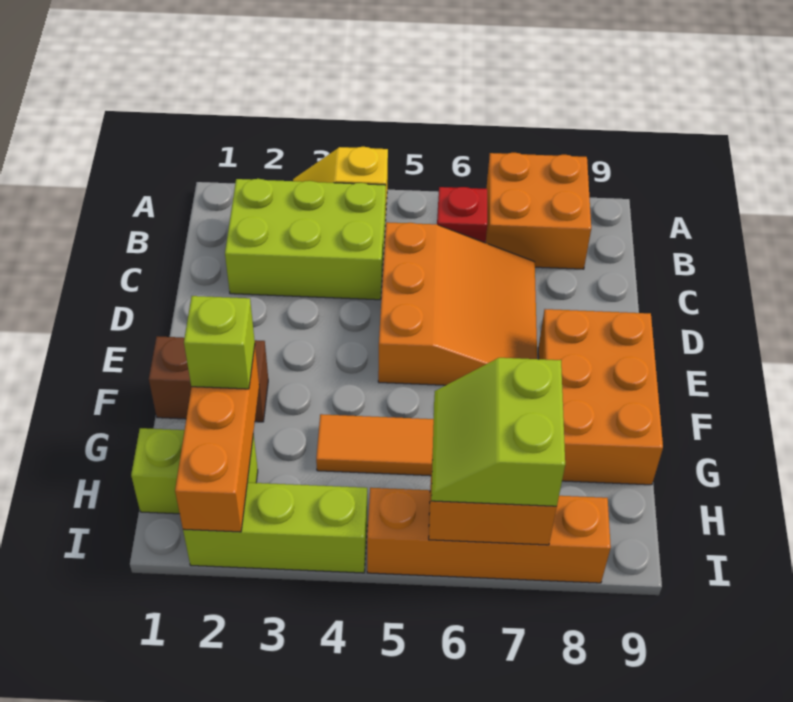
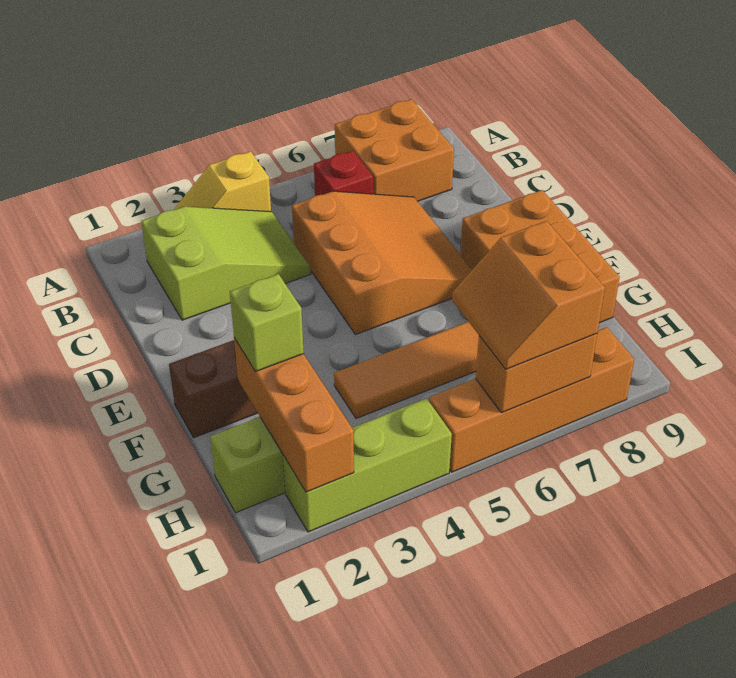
lime 2x3 brick [225,179,386,300] -> lime 2x3 slope [141,206,311,320]
lime 2x2 slope [431,358,565,507] -> orange 2x2 slope [452,221,605,369]

